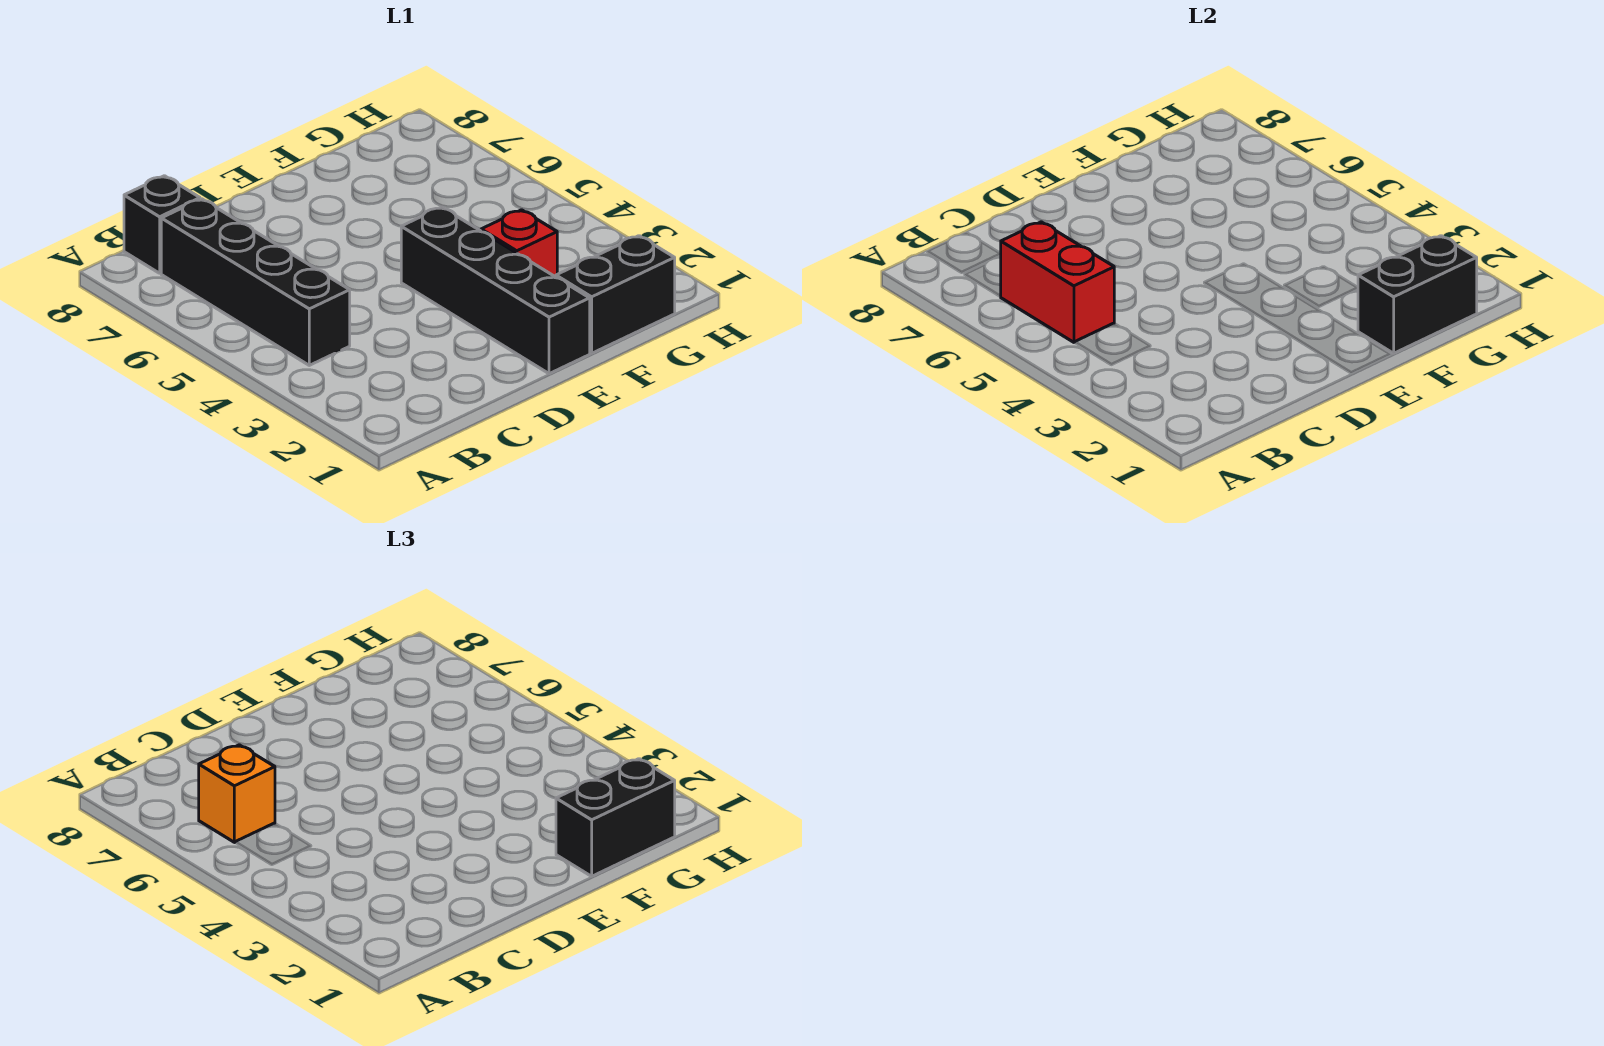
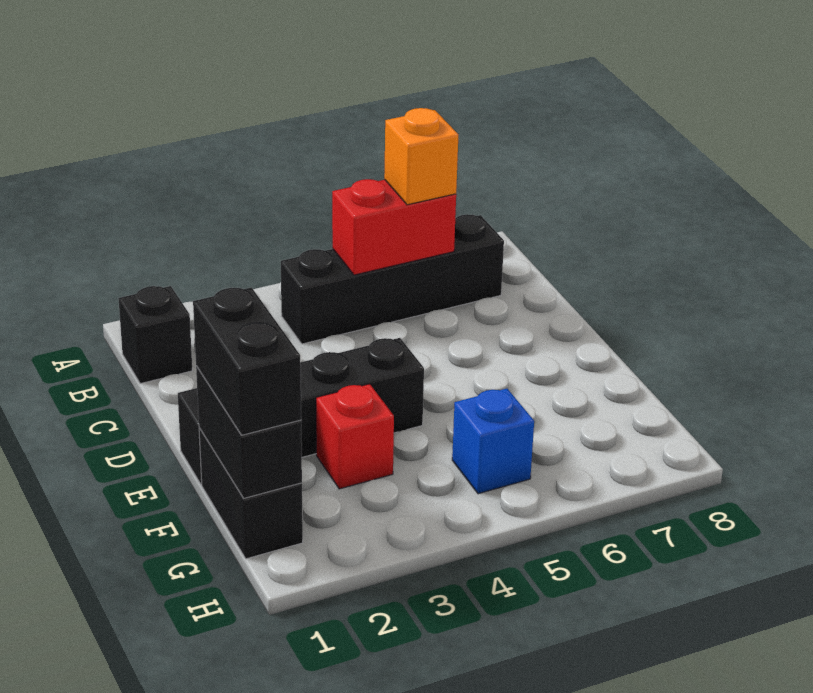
black 1x1 brick [124,176,200,273] -> black 1x1 brick moved to [118,286,192,384]
none -> blue 1x1 brick [452,389,534,494]

